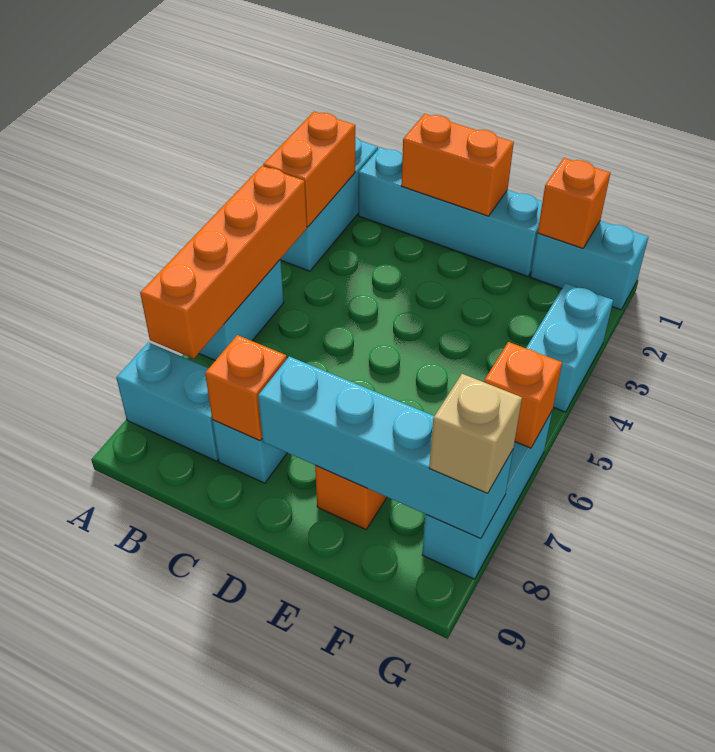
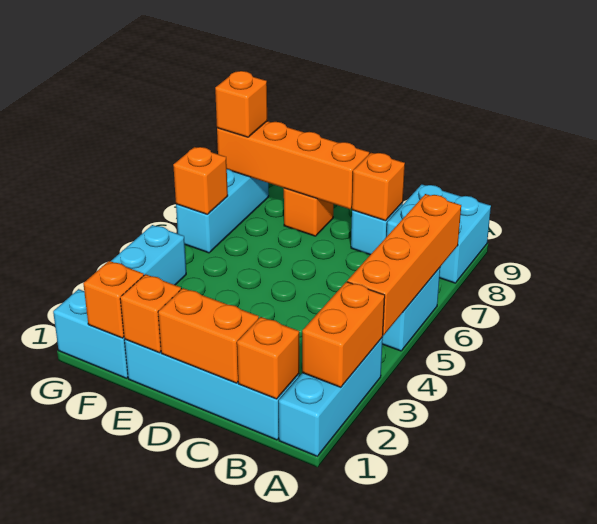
cyan 1x2 brick [116,342,218,461] -> cyan 2x2 brick [387,184,491,283]
none -> orange 1x1 brick [237,317,299,399]
cyan 1x4 brick [258,357,513,539] -> orange 1x4 brick [217,121,369,209]
none -> orange 1x1 brick [120,274,181,353]
tan 1x1 brick [429,374,522,493] -> orange 1x1 brick [215,71,267,137]

